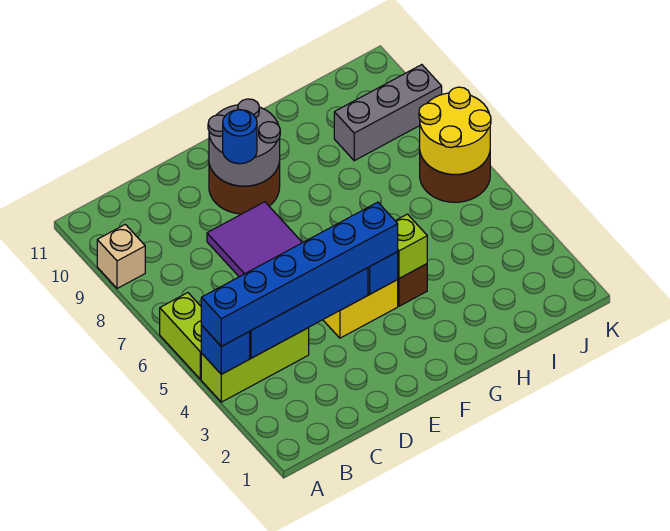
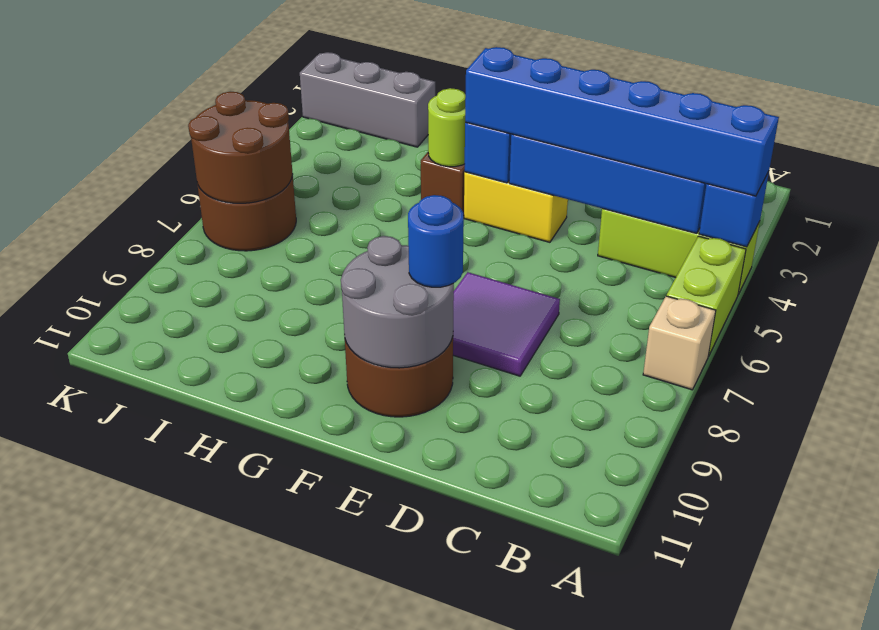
tan 1x1 brick [97,224,145,289] -> tan 1x1 brick moved to [643,296,716,390]
lime 1x1 brick [396,214,427,278] -> lime 1x1 round brick [428,88,466,167]
grey 1x3 brick [334,65,442,161] -> grey 1x3 brick moved to [300,52,435,147]
yellow 2x2 round brick [419,87,491,174] -> brown 2x2 round brick [188,92,293,203]

